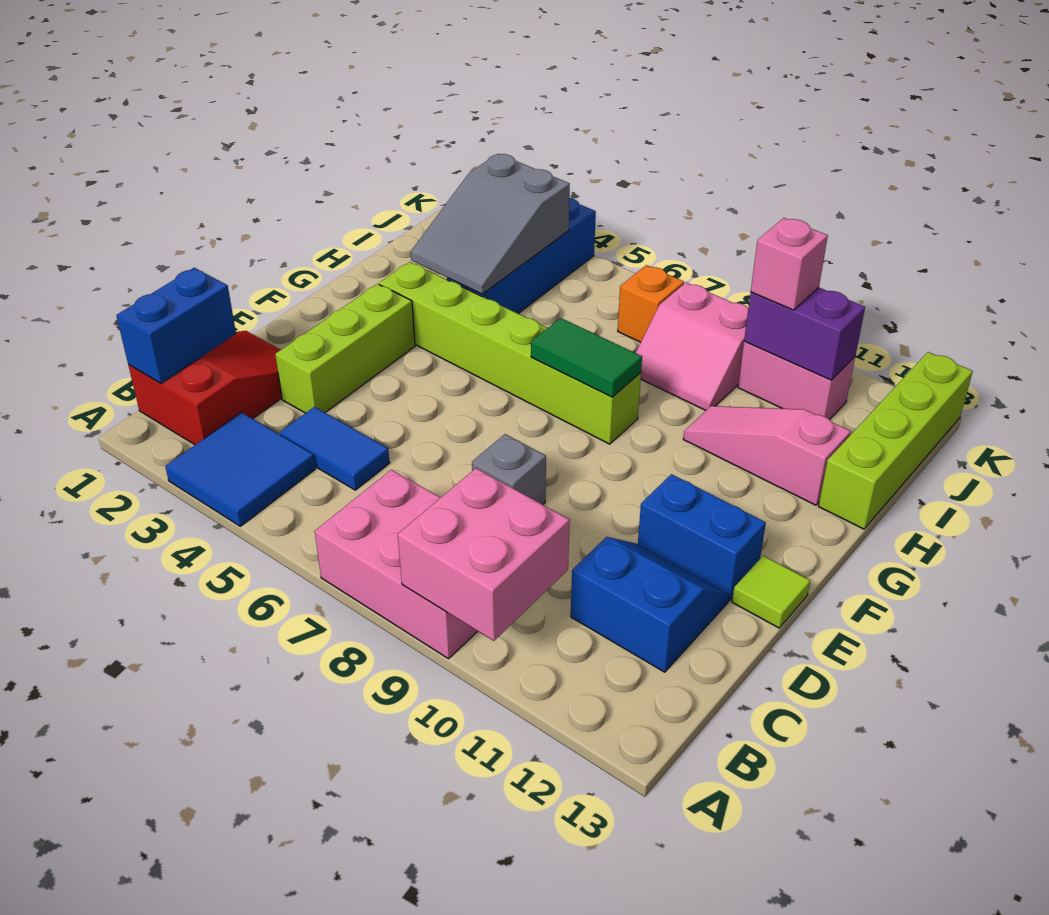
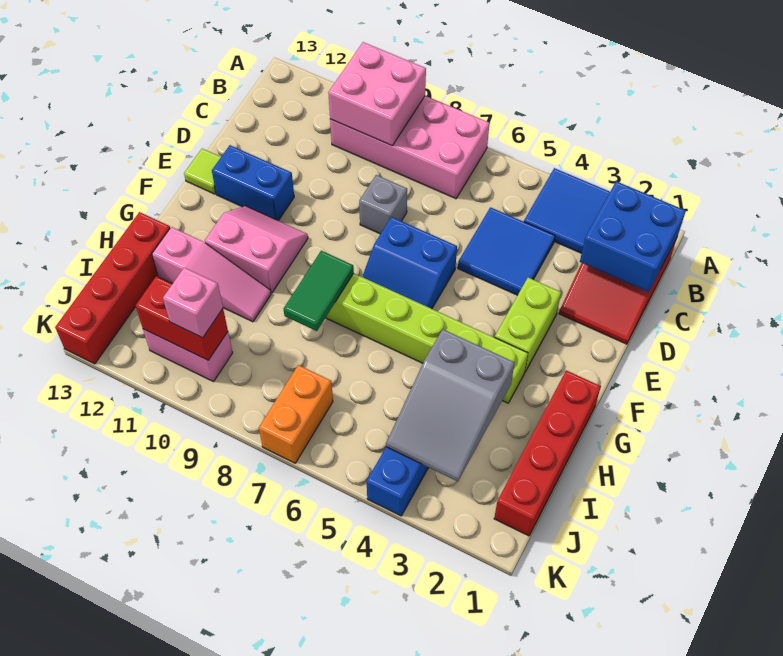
pink 2x3 brick [315,470,478,659] -> pink 2x4 brick [330,96,490,199]
blue 1x2 brick [116,268,236,383] -> blue 2x2 brick [580,181,686,292]
blue 1x2 tile [280,407,390,490] -> blue 2x2 tile [458,207,555,295]
blue 2x2 slope [571,537,729,672] -> blue 2x2 slope moved to [362,217,457,309]
lime 1x3 brick [275,284,415,413] -> lime 1x2 brick [495,278,561,372]
none -> red 1x4 brick [494,370,601,536]
green 1x2 tile [531,318,642,397] -> green 1x2 tile turned to [284,251,354,331]
grey 2x3 slope [411,154,570,294] -> grey 2x3 slope turned to [386,329,515,481]
lime 1x4 brick [818,352,973,529] -> red 1x4 brick [55,212,170,364]
pink 2x2 slope [636,283,748,410] -> pink 2x2 slope moved to [205,206,308,293]
orange 1x1 brick [618,265,684,342] -> orange 1x2 brick [259,365,333,463]
purple 1x2 brick [744,287,865,380] -> red 1x2 brick [136,276,228,360]

